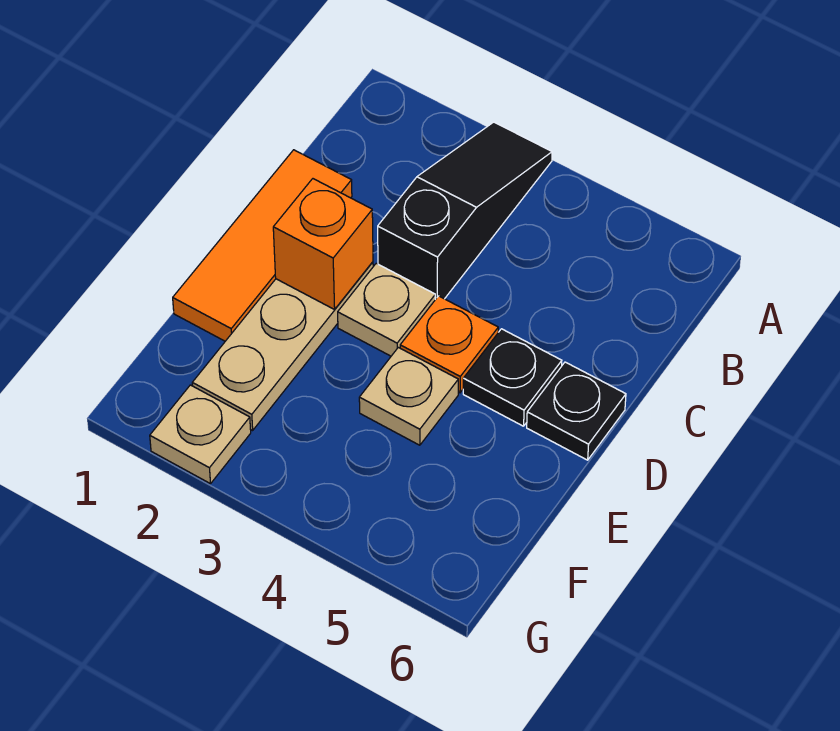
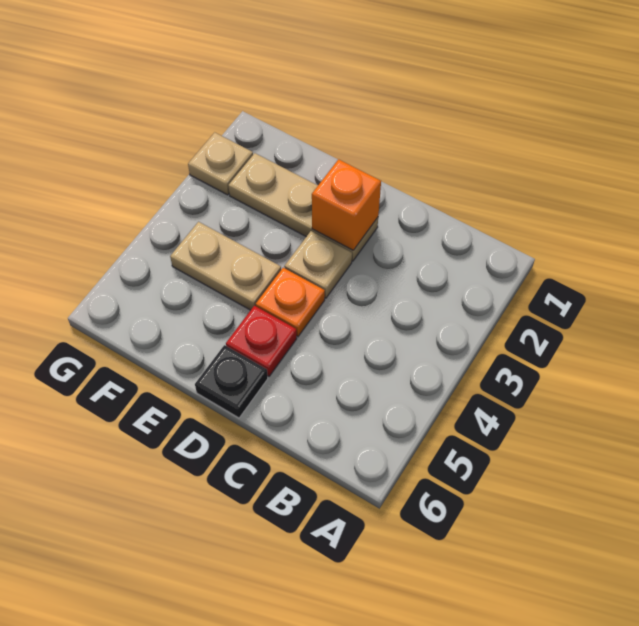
black 1x3 slope [378,122,552,299] -> none
orange 1x3 tile [173,150,352,341] -> none
black 1x1 plate [463,329,562,426] -> red 1x1 plate [226,306,297,376]
tan 1x1 plate [359,347,458,445] -> tan 1x2 plate [170,222,281,310]

